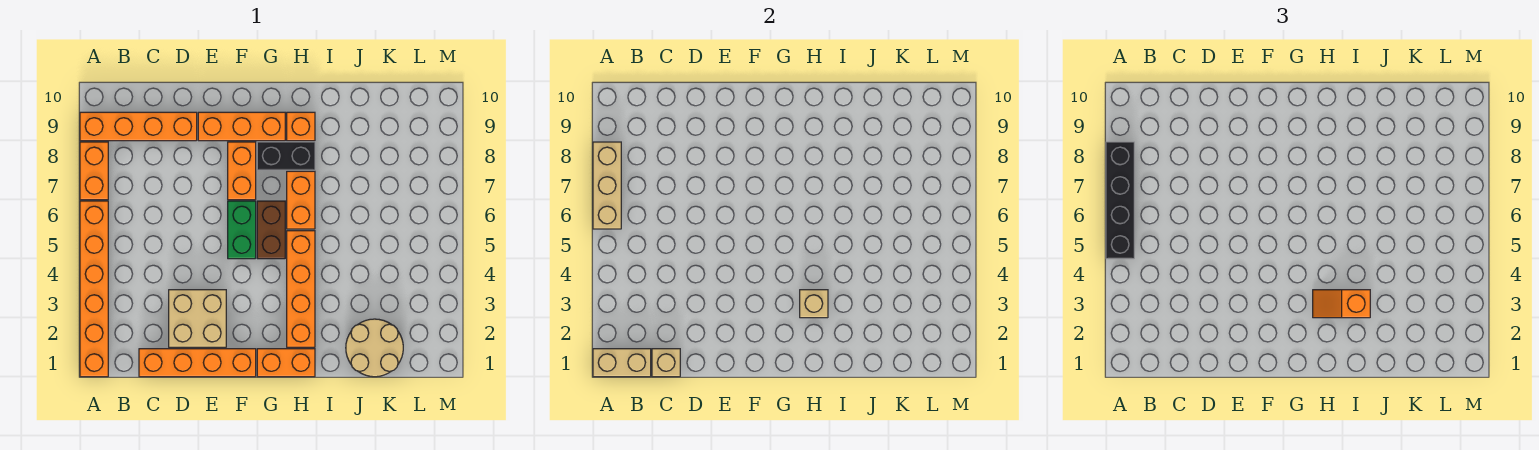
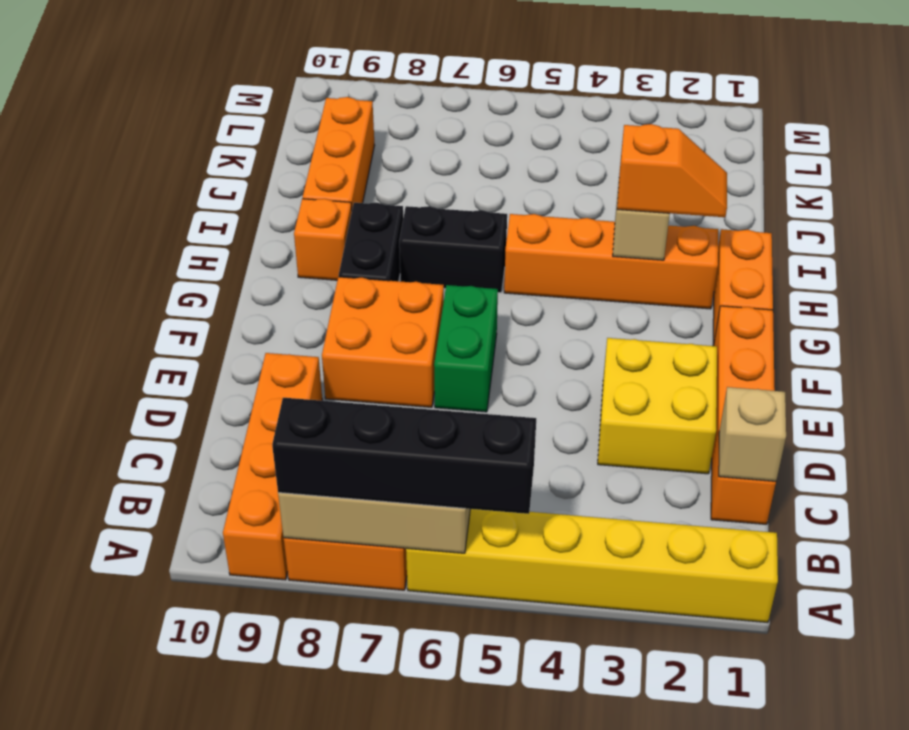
orange 1x6 brick [80,201,108,377] -> yellow 1x6 brick [406,509,778,623]
tan 1x2 brick [593,349,651,377] -> none
tan 2x2 brick [169,290,226,347] -> yellow 2x2 brick [598,338,717,474]
orange 1x3 brick [198,112,285,141] -> orange 1x3 brick moved to [303,97,375,208]
green 1x2 brick [228,201,256,259] -> green 1x2 brick turned to [434,285,498,412]
orange 1x2 brick [228,142,256,200] -> orange 2x2 brick [322,277,444,407]
brown 1x2 brick [257,201,285,259] -> none
orange 1x2 slope [1313,290,1370,318] -> orange 1x2 slope turned to [617,124,727,217]
orange 1x2 brick [287,171,315,229] -> black 1x2 brick [399,206,507,293]
tan 2x2 round brick [346,319,403,377] -> none

